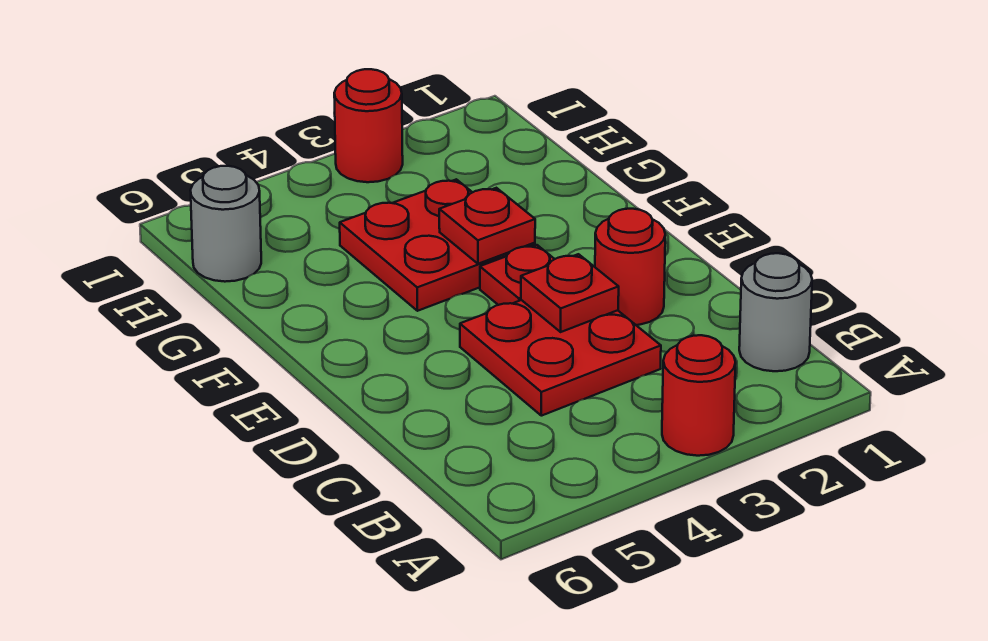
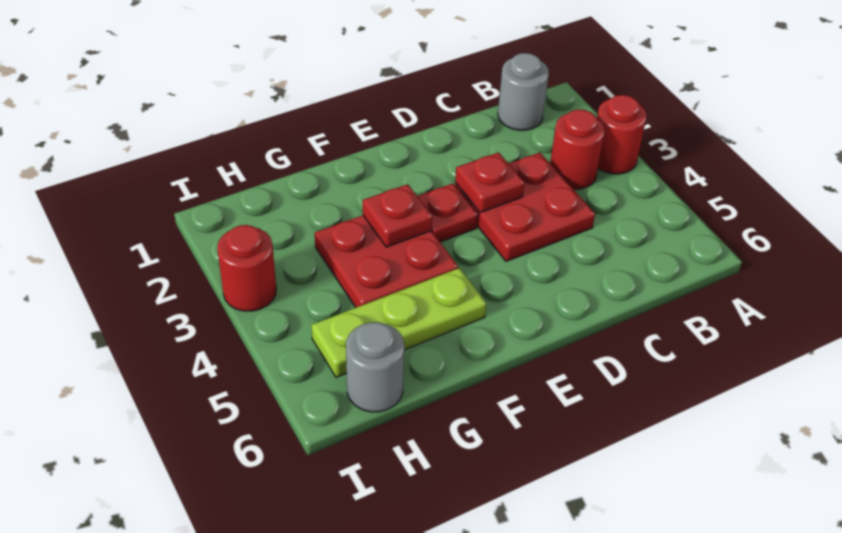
red 1x1 round brick [595,209,665,325] -> red 1x1 round brick moved to [550,109,605,189]
none -> lime 1x3 plate [311,268,486,377]

